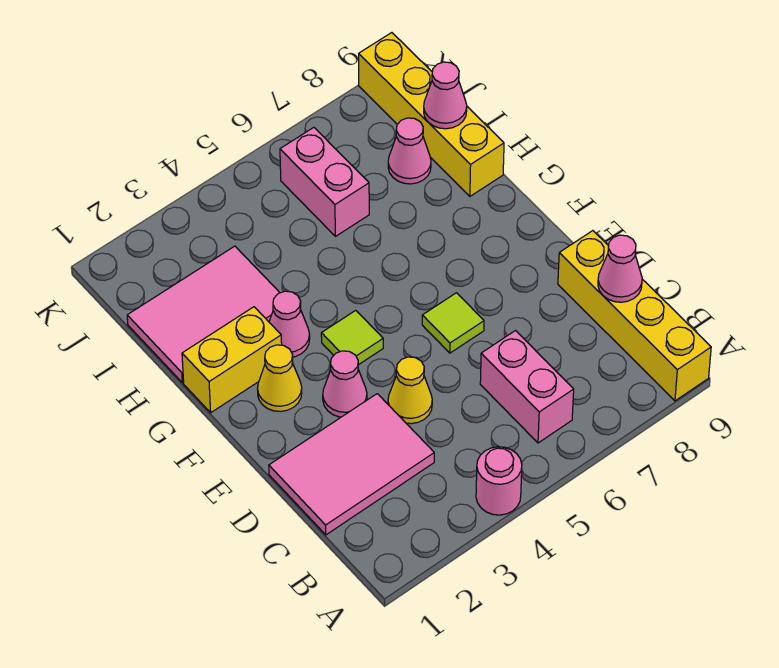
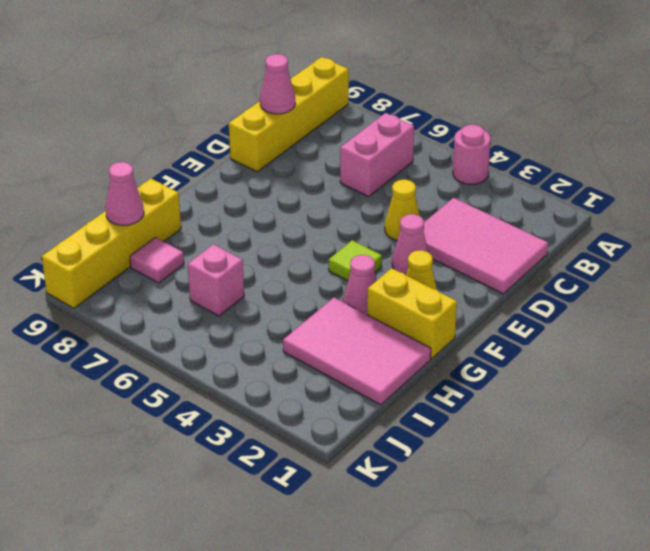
lime 1x1 tile [422,293,484,353] -> none
pink 1x2 brick [280,127,369,236] -> pink 1x1 brick [188,244,244,316]
pink 1x1 cone [388,118,431,184] -> pink 1x1 tile [130,237,184,283]

